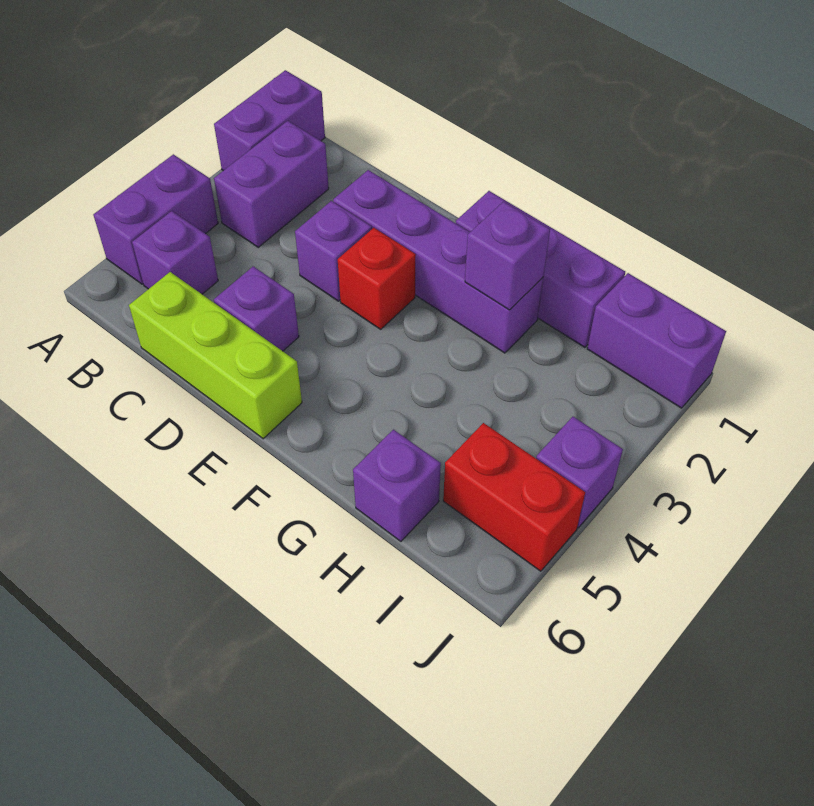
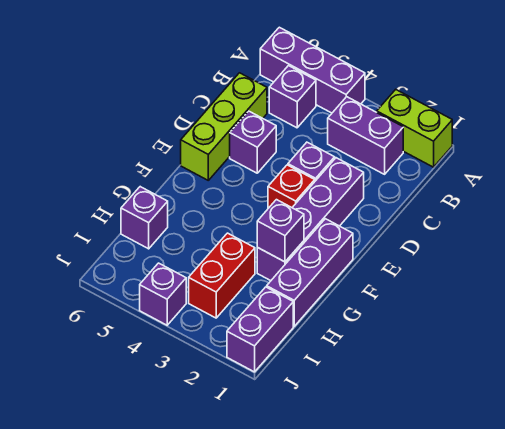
purple 1x2 brick [214,70,325,171] -> lime 1x2 brick [377,90,452,167]
purple 1x2 brick [93,154,218,284] -> purple 1x3 brick [260,27,365,113]
red 1x2 brick [443,423,585,571] -> red 1x2 brick moved to [189,233,255,318]

